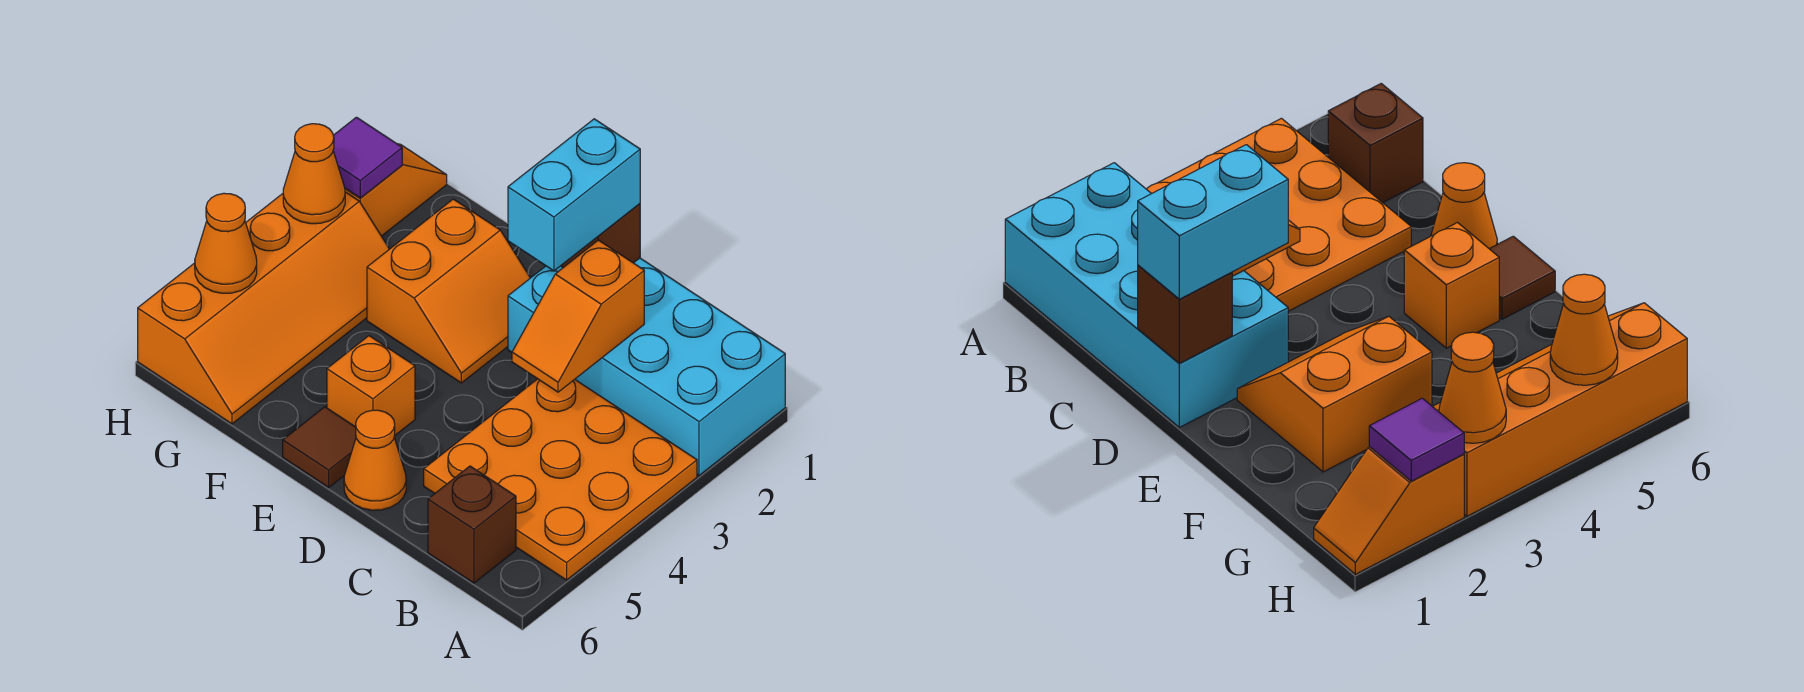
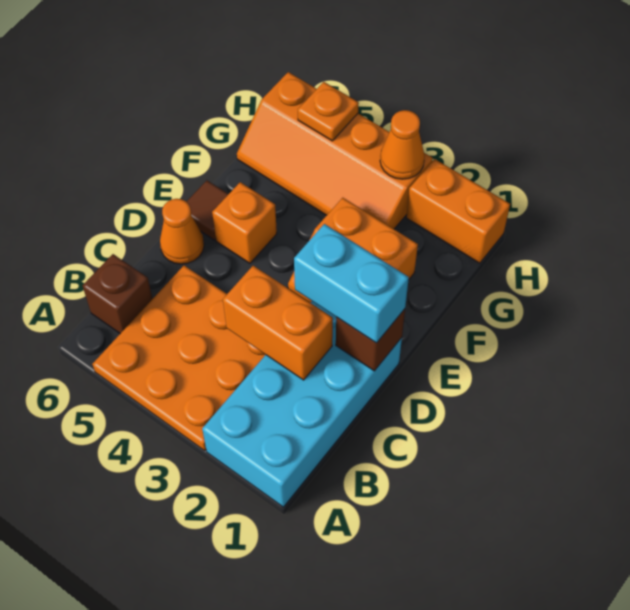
orange 1x2 slope [512,240,644,392] -> orange 1x2 brick [223,266,333,380]
orange 1x2 slope [345,144,447,236] -> orange 1x2 brick [406,159,510,263]
purple 1x1 tile [333,117,402,198] -> none
orange 1x1 cone [195,193,257,293] -> orange 1x1 plate [298,82,359,141]

